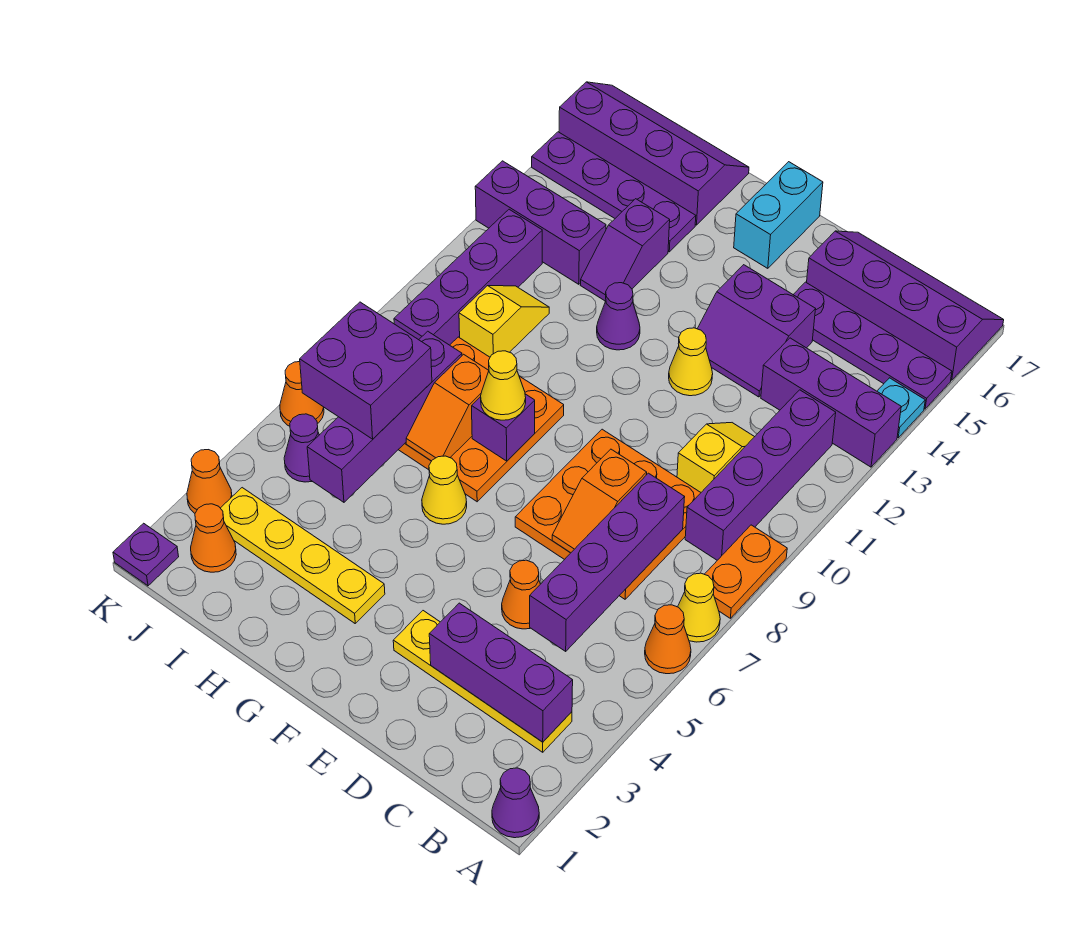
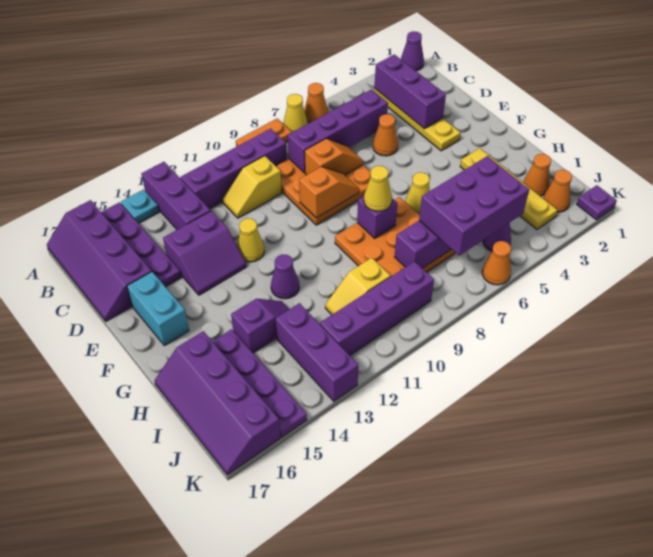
purple 2x2 slope [697,265,815,397] -> purple 2x2 slope turned to [163,211,246,295]
cyan 1x2 brick [734,162,823,268] -> cyan 1x2 brick turned to [127,272,189,346]
orange 1x2 slope [406,354,489,461] -> orange 1x2 slope moved to [299,167,359,218]
purple 2x2 brick [300,302,432,439] -> purple 2x3 brick [419,156,529,255]
orange 1x1 cone [187,450,232,513] -> orange 1x1 cone moved to [523,154,551,196]

